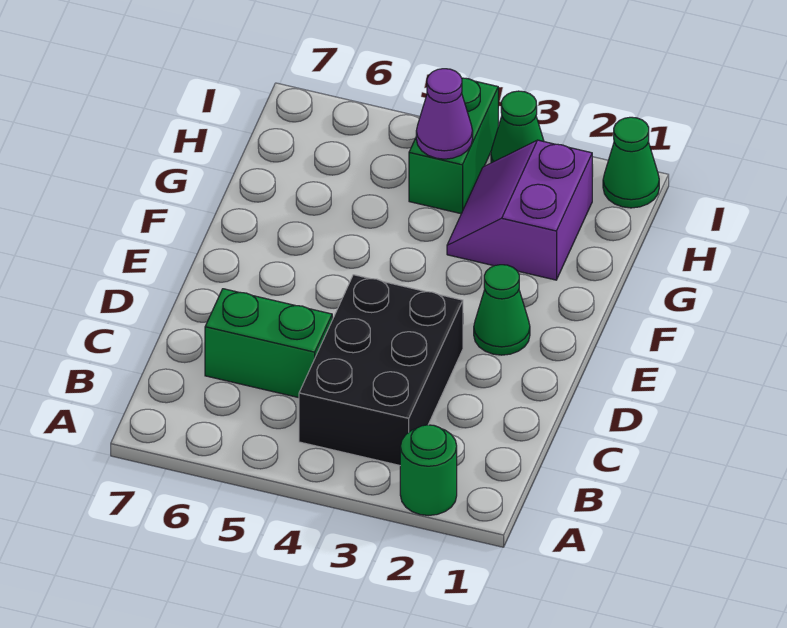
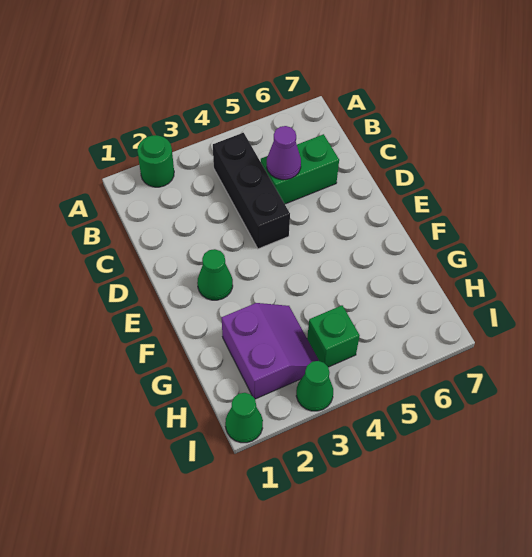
black 2x3 brick [299,275,463,465] -> black 1x3 brick [213,133,290,249]
green 1x2 brick [409,78,498,214] -> green 1x1 brick [307,305,360,367]
purple 1x1 cone [416,69,473,159] -> purple 1x1 cone moved to [267,126,301,180]

